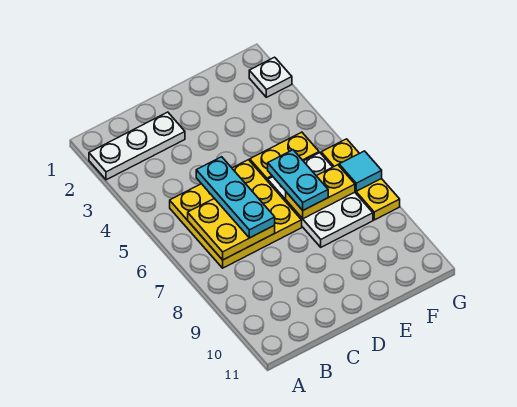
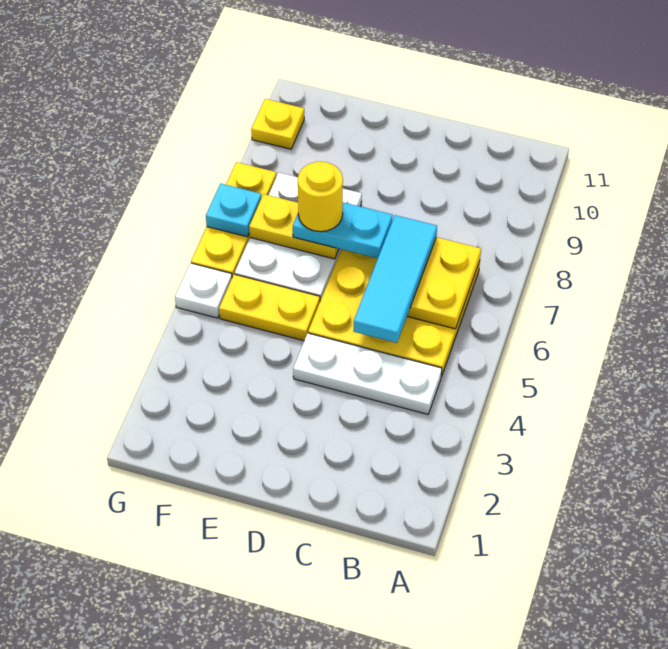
white 1x3 plate [89,112,185,180] -> white 1x3 plate moved to [293,333,442,414]
cyan 1x3 plate [196,157,275,238] -> cyan 1x3 tile [353,215,437,343]
cyan 1x2 plate [268,150,328,210] -> cyan 1x2 plate turned to [293,202,393,258]
none -> yellow 1x1 round brick [298,162,343,232]
white 1x1 plate [249,57,292,97] -> white 1x1 plate moved to [175,263,232,318]
cyan 1x1 tile [339,151,382,191] -> cyan 1x1 plate [206,184,261,237]
none -> yellow 1x1 plate [251,99,304,149]

